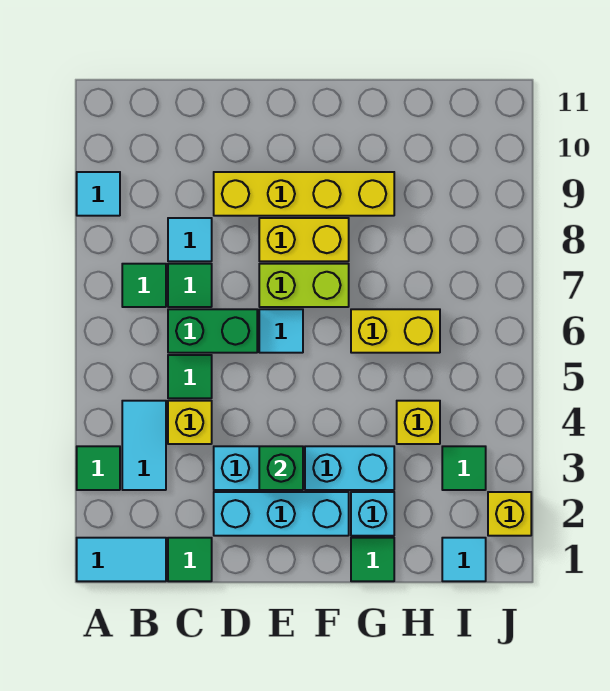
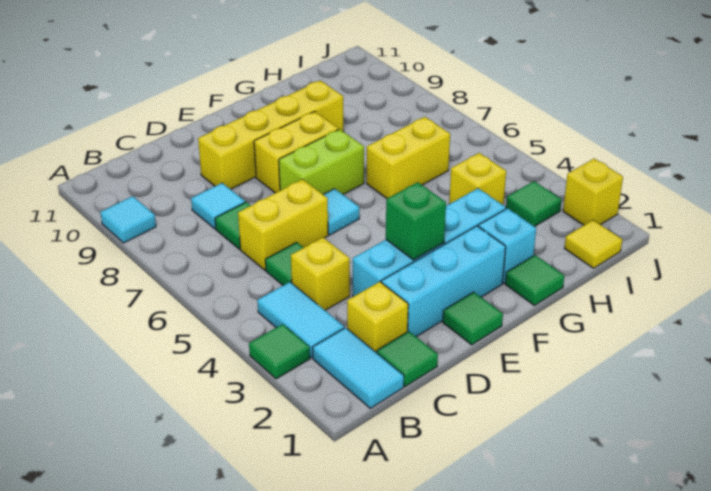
cyan 1x2 tile [77,538,166,581] -> cyan 1x2 tile turned to [313,328,404,408]
green 1x1 tile [122,264,166,307] -> green 1x1 tile moved to [443,292,503,345]
none -> yellow 1x1 brick [347,282,408,353]
green 1x2 brick [168,309,257,353] -> yellow 1x2 brick [238,179,328,270]
cyan 1x1 tile [442,538,486,581] -> yellow 1x1 tile [564,220,622,268]

